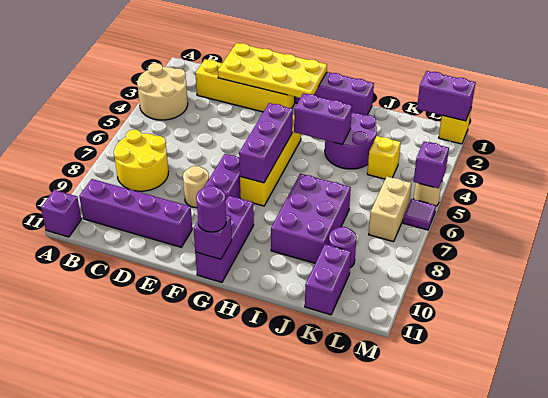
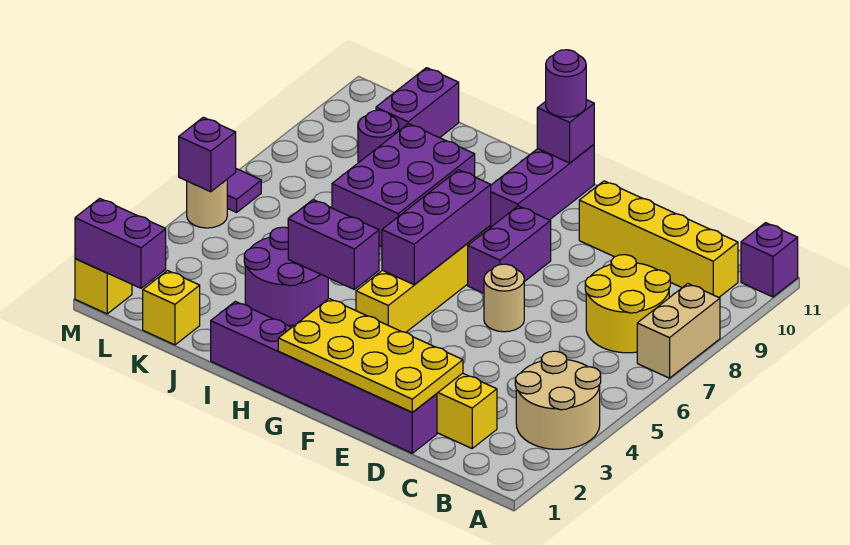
purple 1x4 brick [79,179,192,247] -> yellow 1x4 brick [579,181,738,297]
tan 1x1 round brick [183,166,209,208] -> tan 1x1 round brick moved to [484,264,524,332]
yellow 1x1 brick [367,136,401,179] -> yellow 1x1 brick moved to [143,271,200,345]
tan 1x2 brick [369,176,412,242] -> tan 1x2 brick moved to [637,284,720,378]

